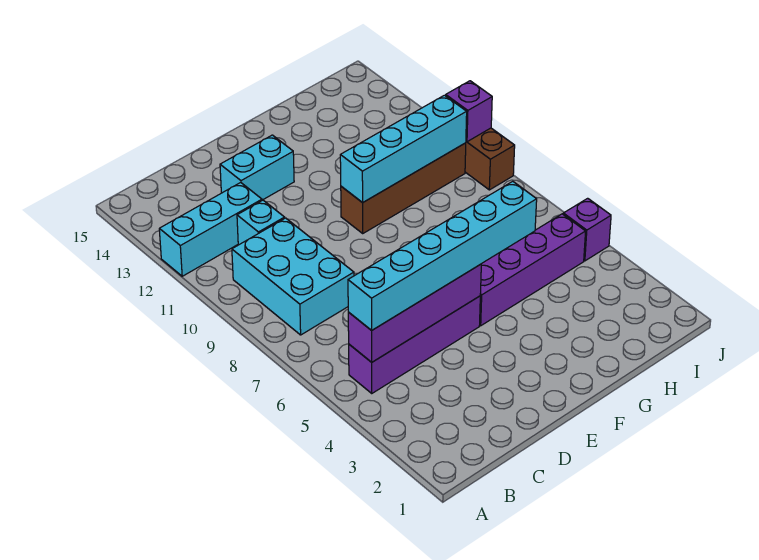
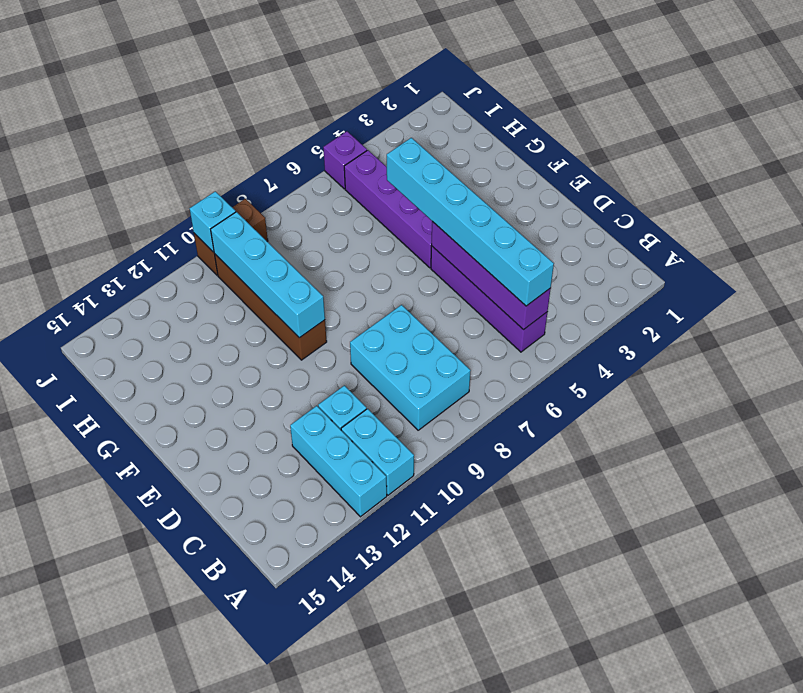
cyan 2x3 brick [232,218,354,335] -> cyan 2x3 brick turned to [350,305,471,430]
cyan 1x2 brick [220,135,294,200] -> cyan 1x2 brick moved to [341,409,414,495]
purple 1x1 brick [446,81,492,142] -> cyan 1x1 brick [190,191,236,252]

